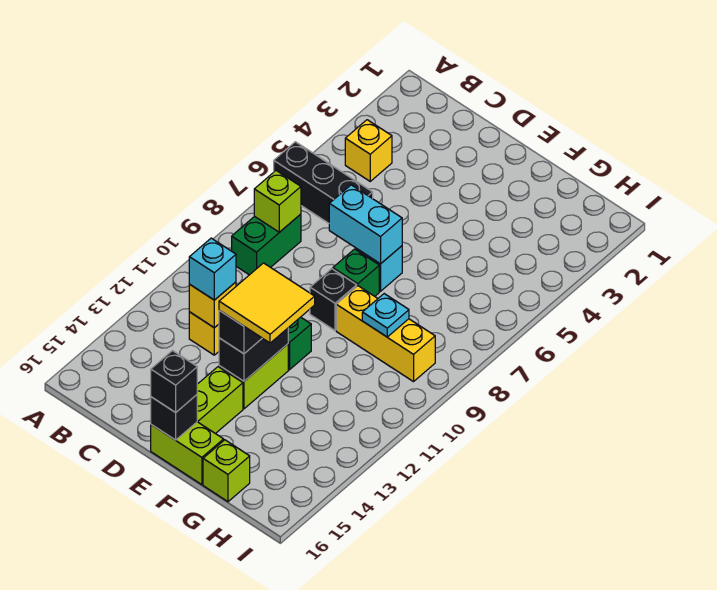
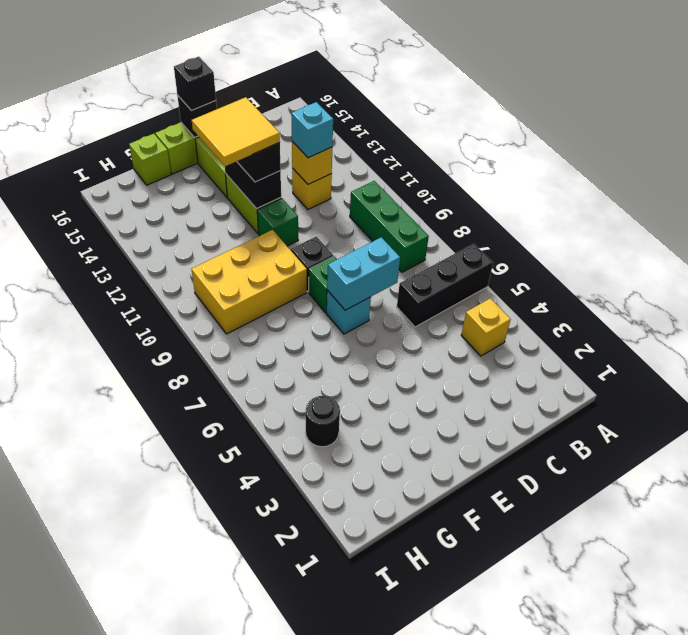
green 1x2 brick [232,214,301,275] -> green 1x3 brick [350,181,429,272]
lime 1x1 brick [254,171,301,232] -> none
yellow 1x3 brick [336,286,435,382] -> yellow 2x3 brick [192,230,307,334]
cyan 1x1 plate [362,294,409,337] -> none
none -> black 1x1 round brick [306,396,340,447]

